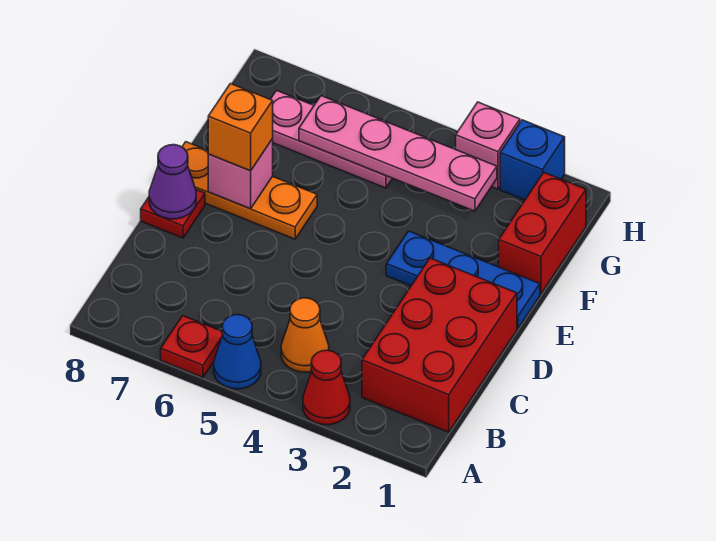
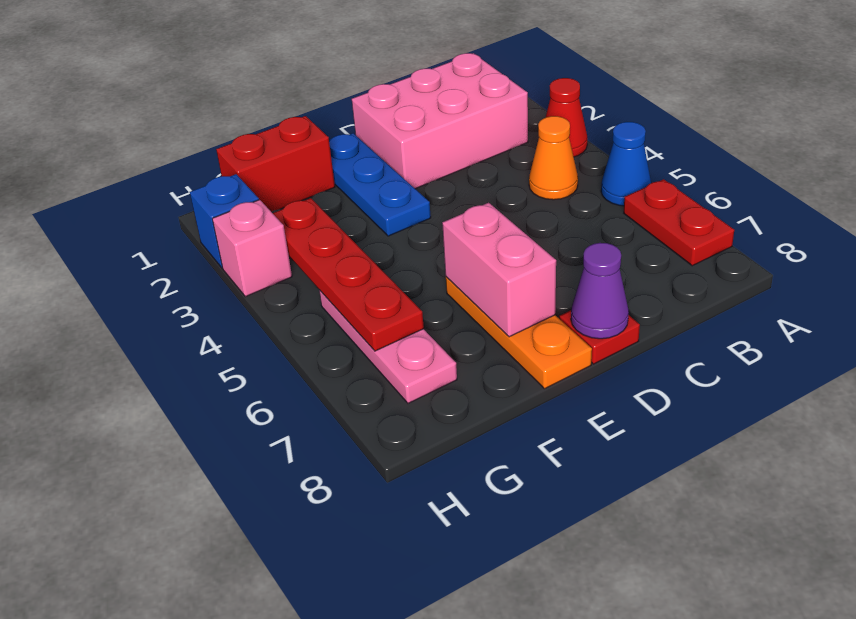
red 1x1 plate [161,316,223,377] -> red 1x2 plate [624,179,734,266]
red 2x3 brick [362,258,517,432] -> pink 2x3 brick [352,53,528,189]
pink 1x1 brick [208,139,273,209] -> pink 1x2 brick [442,203,556,337]
orange 1x1 brick [208,84,273,171] -> none
pink 1x4 plate [299,96,497,211] -> red 1x4 plate [273,198,424,351]

